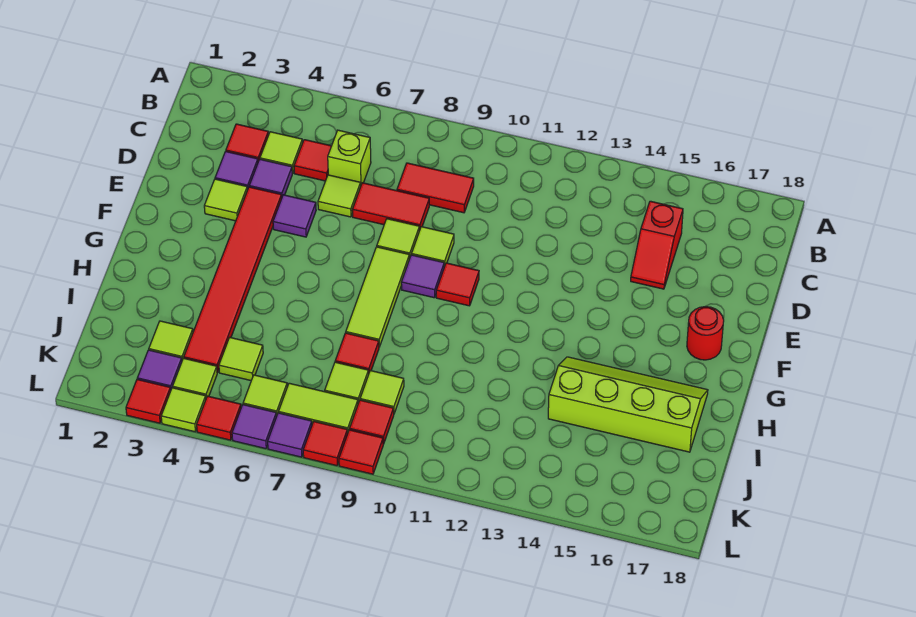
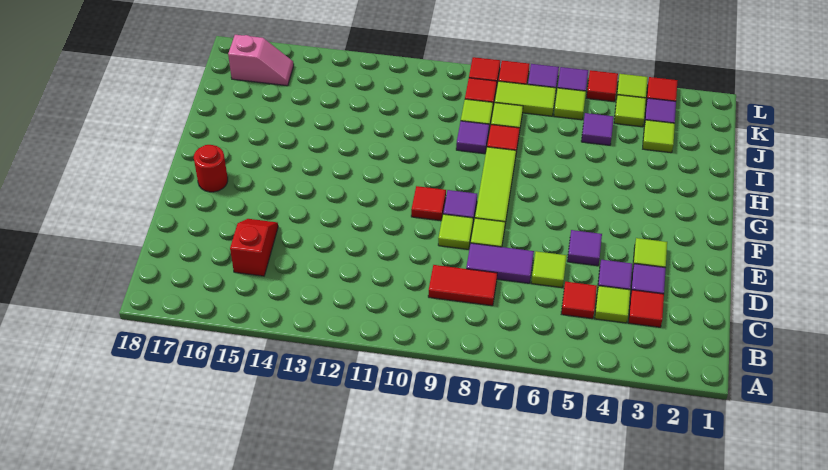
lime 1x1 brick [328,130,371,185] -> none
red 1x2 tile [352,183,429,230] -> purple 1x2 tile [466,243,534,283]
red 1x6 tile [184,187,282,373] -> none
lime 2x4 slope [548,357,708,452] -> none
none -> purple 1x1 tile [456,121,489,154]
lime 1x1 tile [219,338,263,380] -> purple 1x1 tile [581,113,614,145]
none -> pink 1x2 slope [228,35,294,86]

